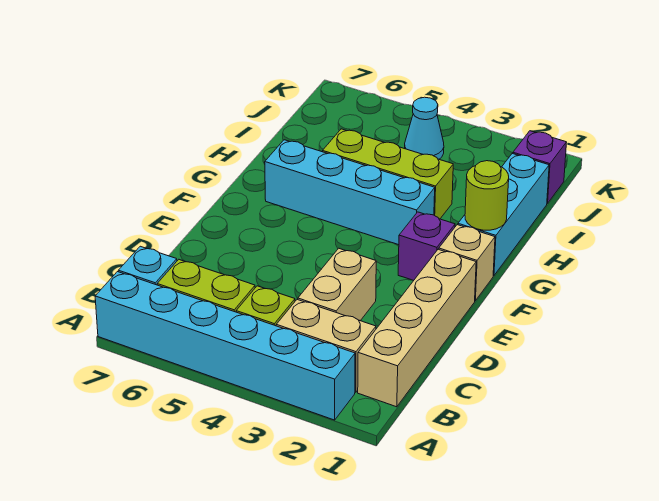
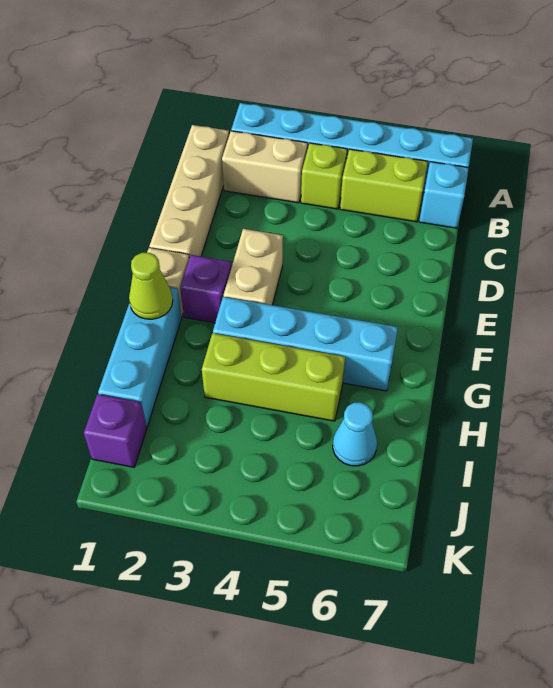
tan 1x2 brick [298,248,376,321] -> tan 1x2 brick moved to [224,229,283,305]
lime 1x1 round brick [465,161,509,230] -> lime 1x1 cone [129,253,173,319]
cyan 1x1 cone [405,97,444,159] -> cyan 1x1 cone moved to [333,402,377,466]

